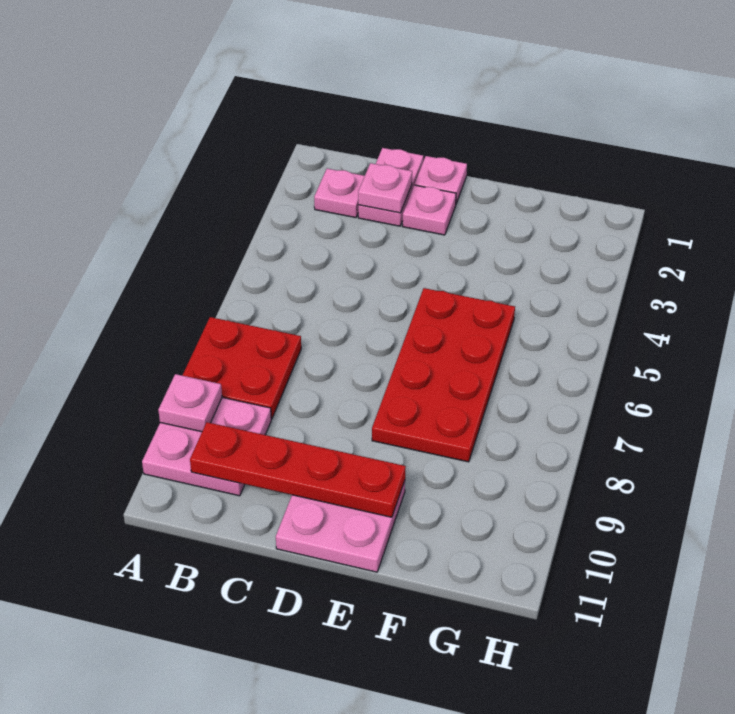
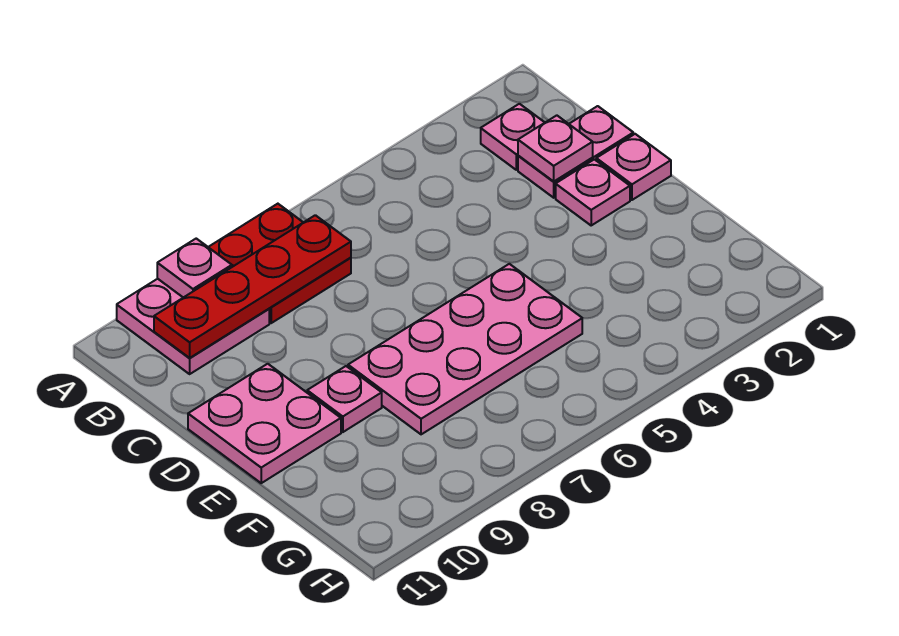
red 1x4 plate [190,422,406,517] -> red 1x4 plate turned to [154,215,351,358]
red 2x4 plate [372,288,515,462] -> pink 2x4 plate [348,264,582,434]
none -> pink 1x1 plate [307,366,382,432]

